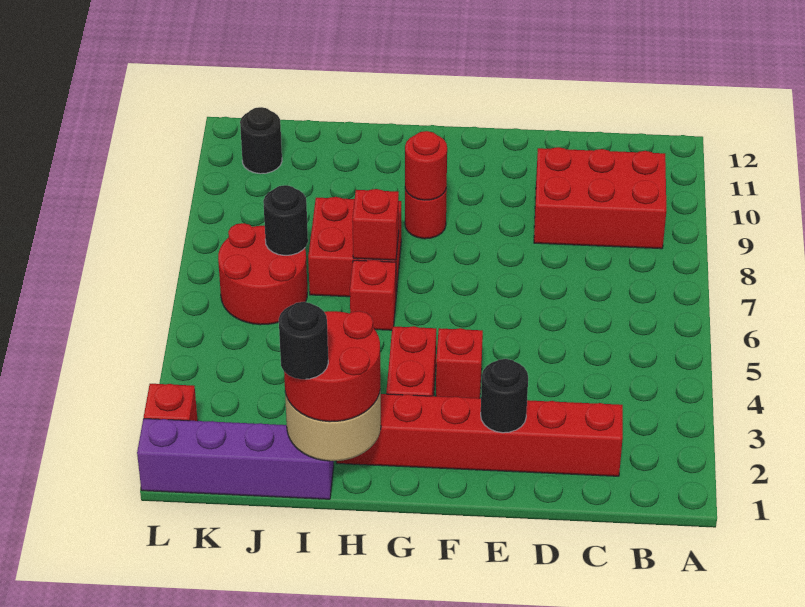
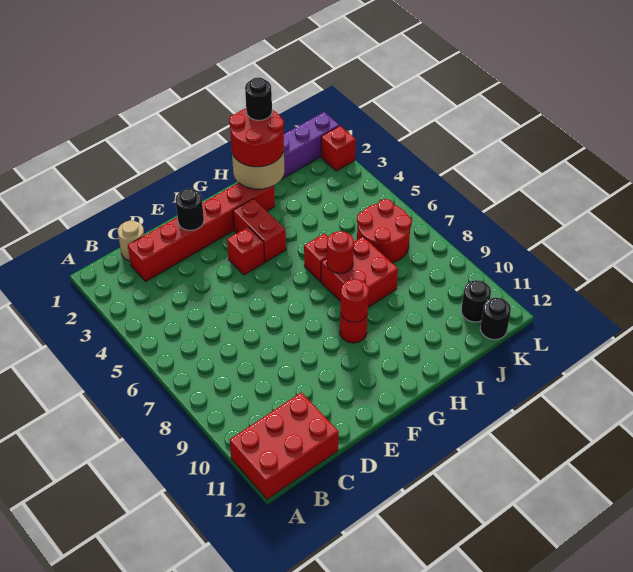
red 2x3 brick [534,147,666,249] -> red 2x3 brick moved to [230,392,339,499]
none -> tan 1x1 round brick [118,221,144,261]
red 1x1 brick [352,189,399,260] -> red 1x1 round brick [327,231,354,273]
black 1x1 round brick [263,185,308,255] -> black 1x1 round brick moved to [480,298,511,340]

